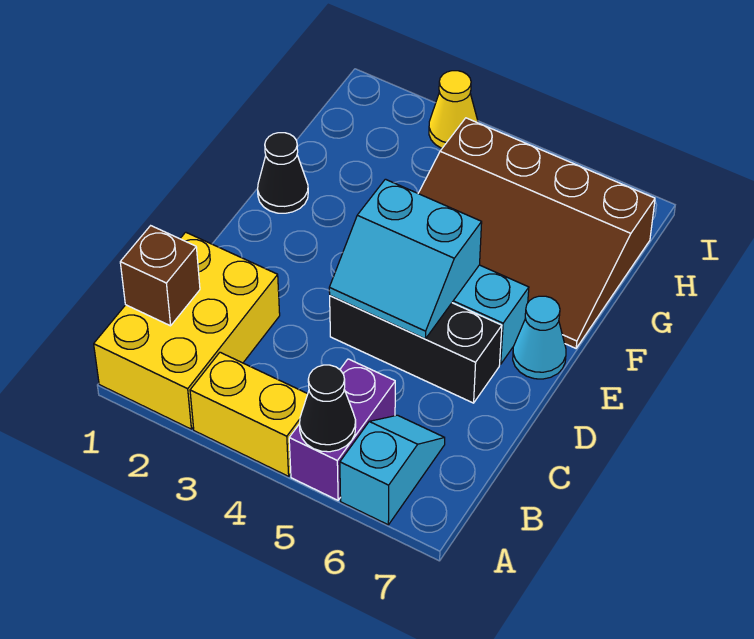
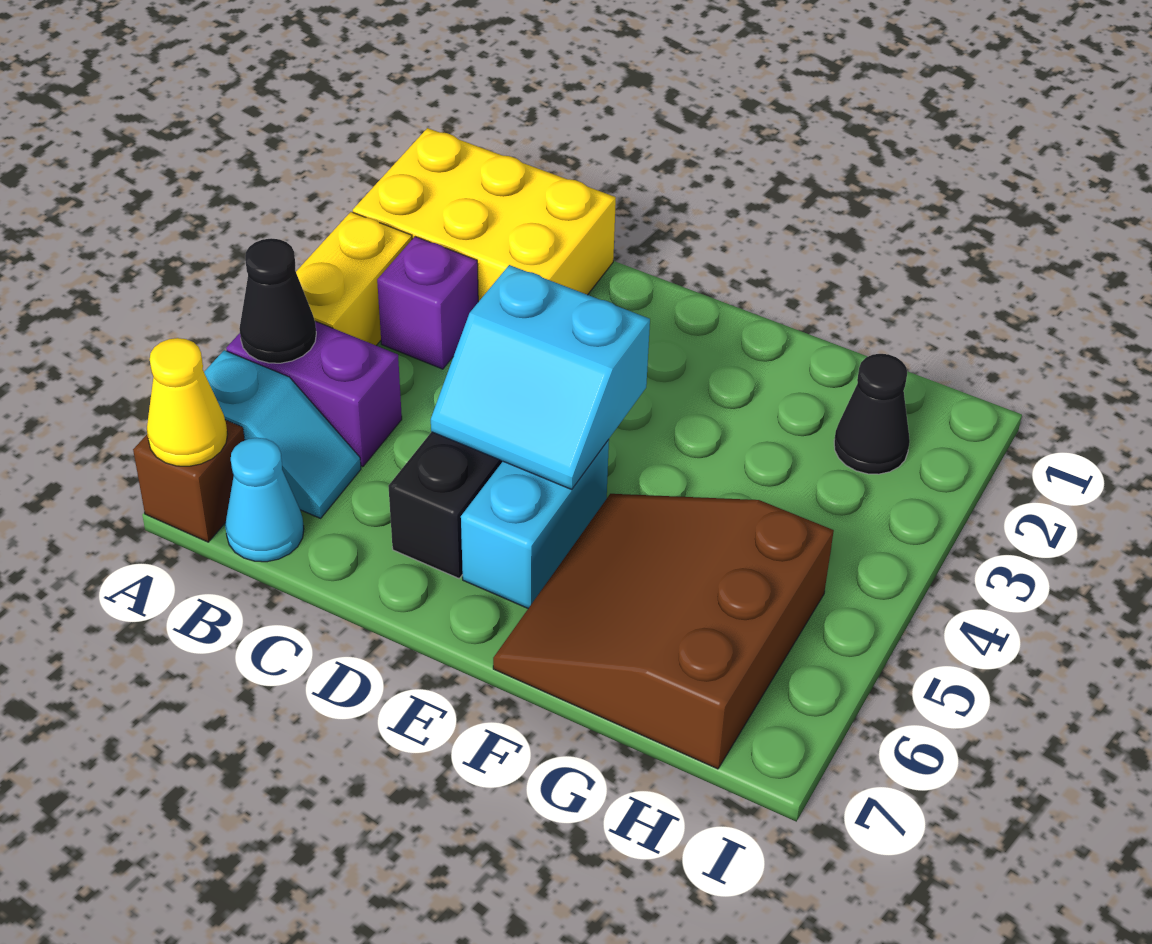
brown 1x1 brick [120,226,200,326] -> brown 1x1 brick moved to [133,420,245,542]
none -> purple 1x1 brick [377,237,478,369]
cyan 2x2 slope [329,179,482,339] -> cyan 2x2 slope turned to [431,265,650,490]
cyan 1x1 cone [513,296,566,379] -> cyan 1x1 cone moved to [225,438,304,562]
black 1x1 cone [258,133,308,213] -> black 1x1 cone moved to [834,354,910,474]
brown 3x4 slope [418,118,655,348] -> brown 3x3 slope [493,494,834,769]
yellow 1x1 cone [429,71,478,148] -> yellow 1x1 cone moved to [147,338,228,466]

